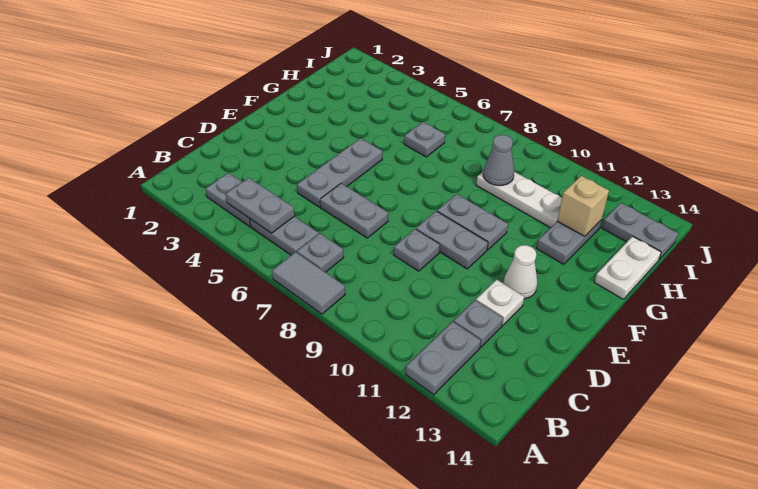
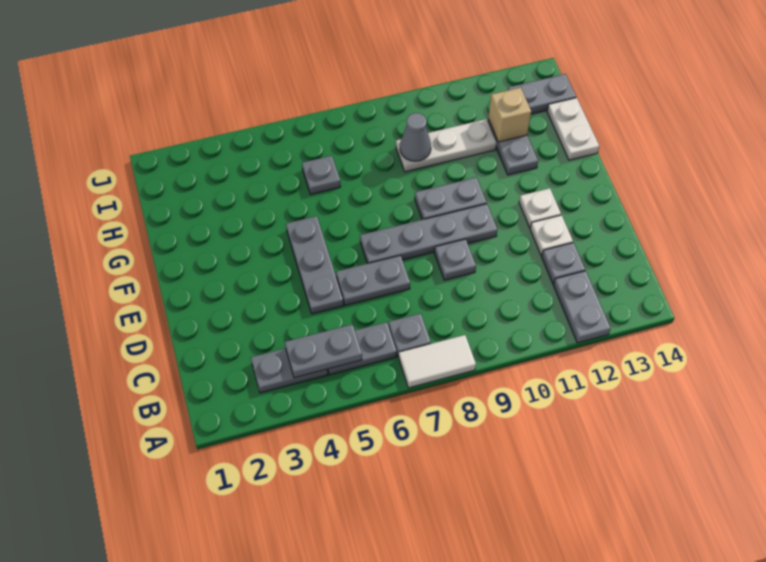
grey 1x2 tile [272,252,345,314] -> white 1x2 tile [399,335,476,388]
grey 1x2 plate [416,211,488,269] -> grey 1x4 plate [360,204,497,263]
white 1x1 cone [503,245,537,299] -> white 1x1 plate [519,188,561,228]

